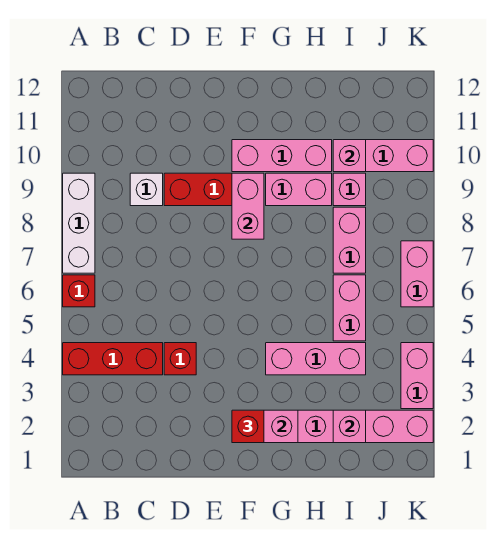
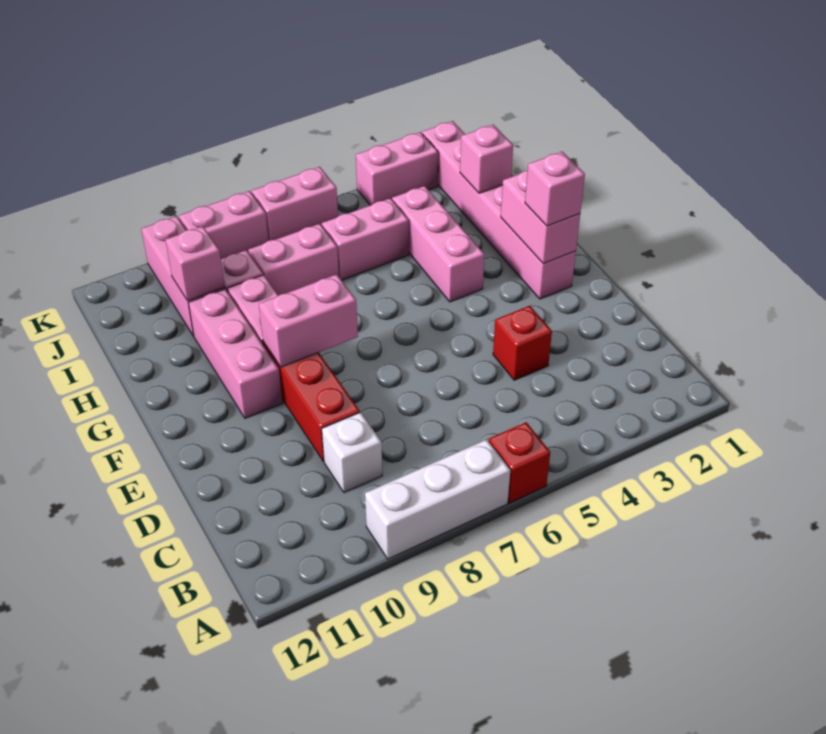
red 1x3 brick [63,343,163,375] -> none
red 1x1 brick [232,410,264,443] -> pink 1x1 brick [525,152,585,226]
none -> pink 1x2 brick [179,191,268,259]

